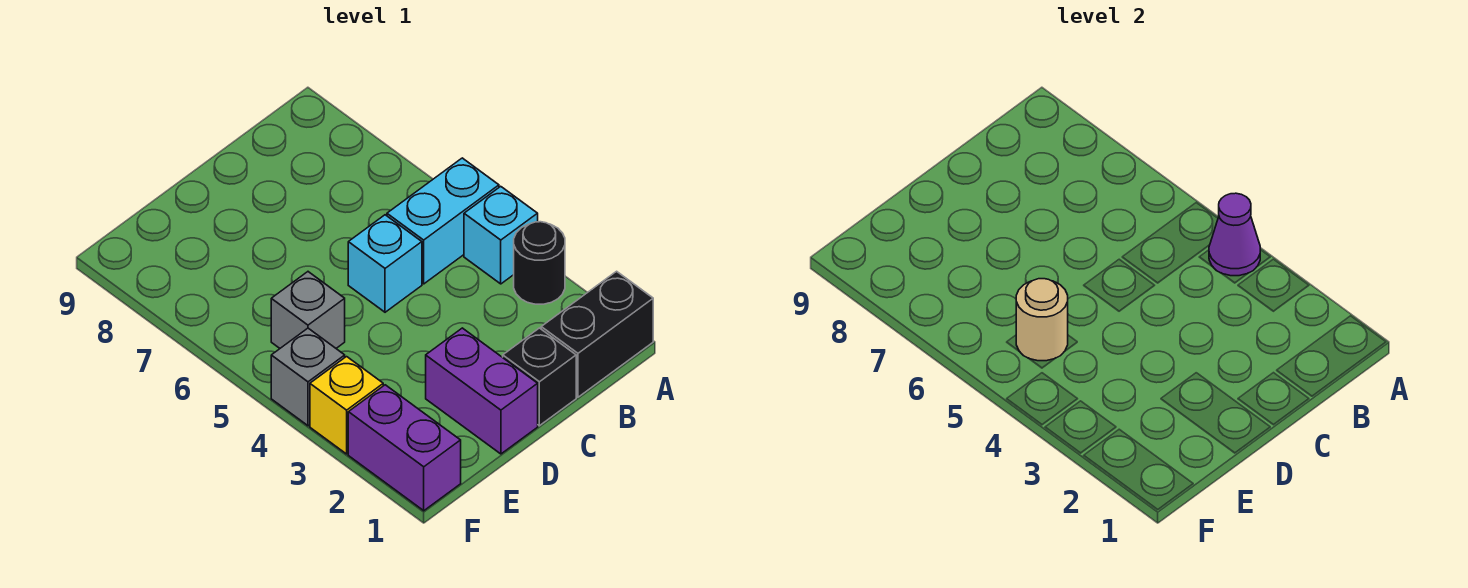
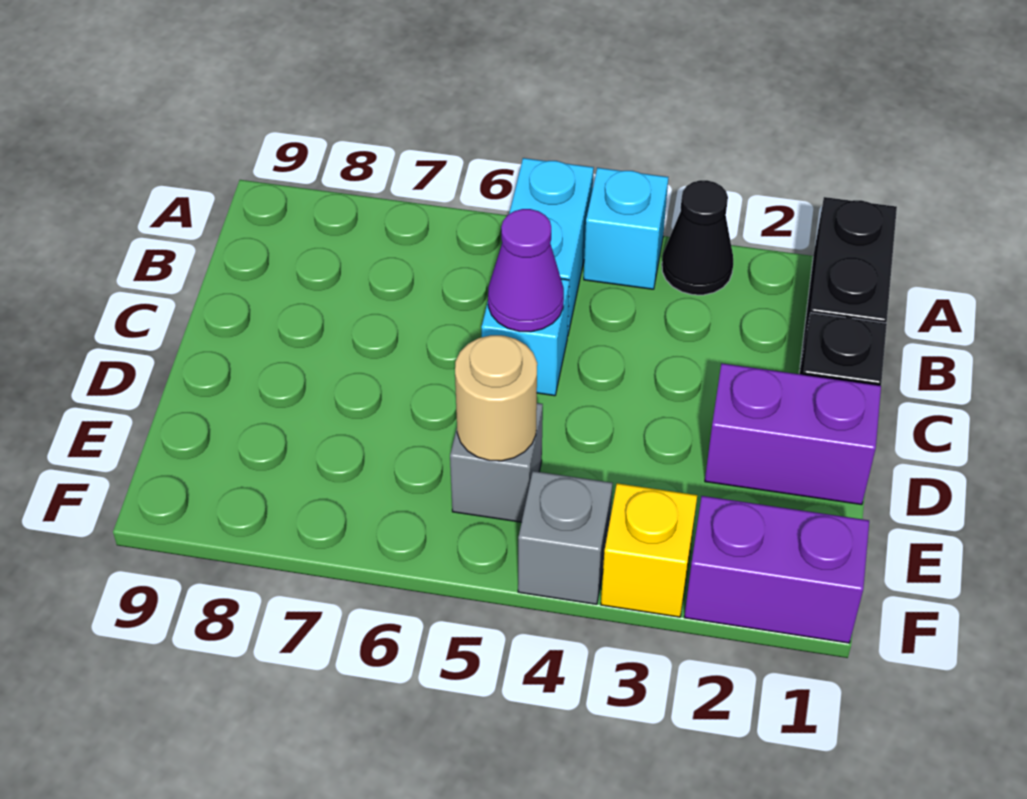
black 1x1 round brick [514,222,565,304] -> black 1x1 cone [662,180,733,295]
purple 1x1 cone [1209,193,1260,276] -> purple 1x1 cone moved to [488,209,564,332]

